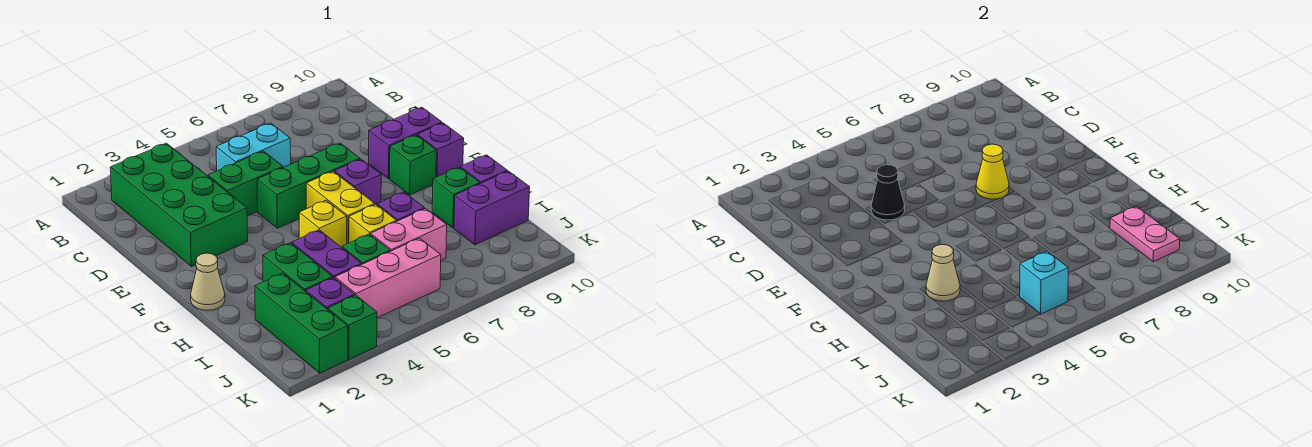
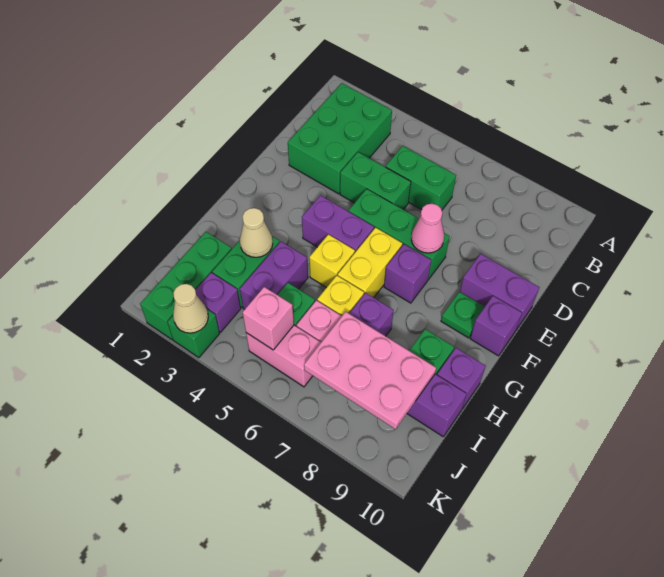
green 2x4 brick [110,143,248,267] -> green 2x3 brick [288,83,392,194]
cyan 1x2 brick [216,123,291,171] -> green 1x2 brick [386,146,456,210]
black 1x1 cone [871,165,905,220] -> none
yellow 1x1 cone [976,144,1009,199] -> pink 1x1 cone [411,204,444,253]
none -> purple 1x2 brick [302,196,374,252]
green 1x1 brick [390,135,436,195] -> green 1x1 plate [441,292,485,338]
tan 1x1 cone [191,253,225,310] -> tan 1x1 cone moved to [173,284,208,333]
pink 1x2 plate [1110,206,1180,262] -> pink 2x3 plate [304,312,436,429]
pink 1x3 brick [335,238,441,318] -> pink 1x2 brick [246,325,321,387]
cyan 1x1 brick [1020,251,1068,314] -> pink 1x1 brick [243,287,294,350]

